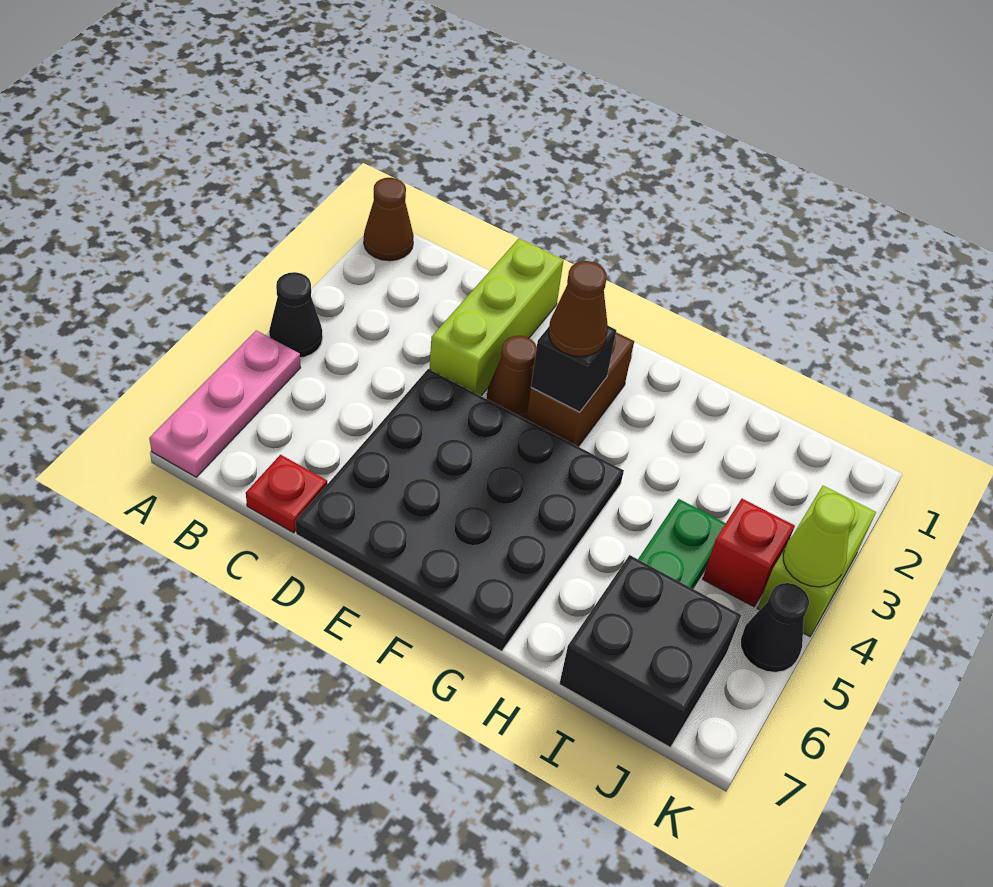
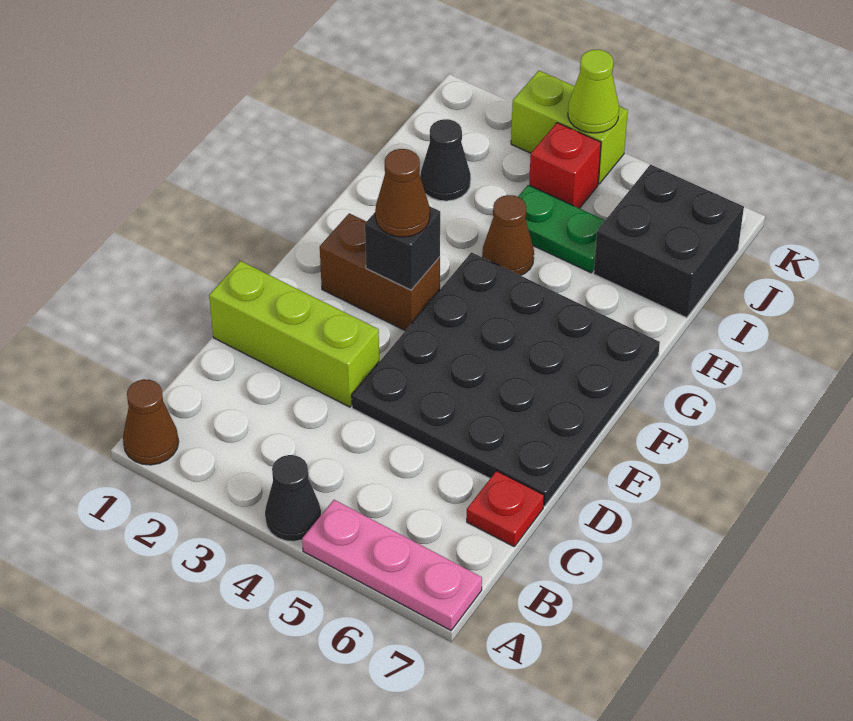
brown 1x1 cone [487,336,537,419] -> brown 1x1 cone moved to [482,195,534,276]
black 1x1 cone [741,583,809,672] -> black 1x1 cone moved to [420,119,471,201]

